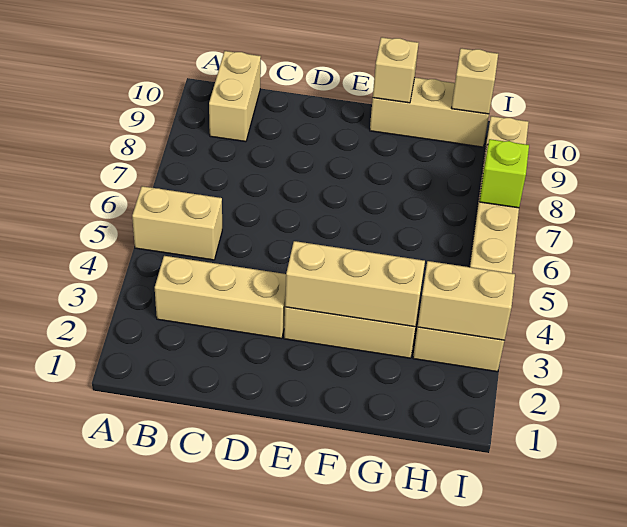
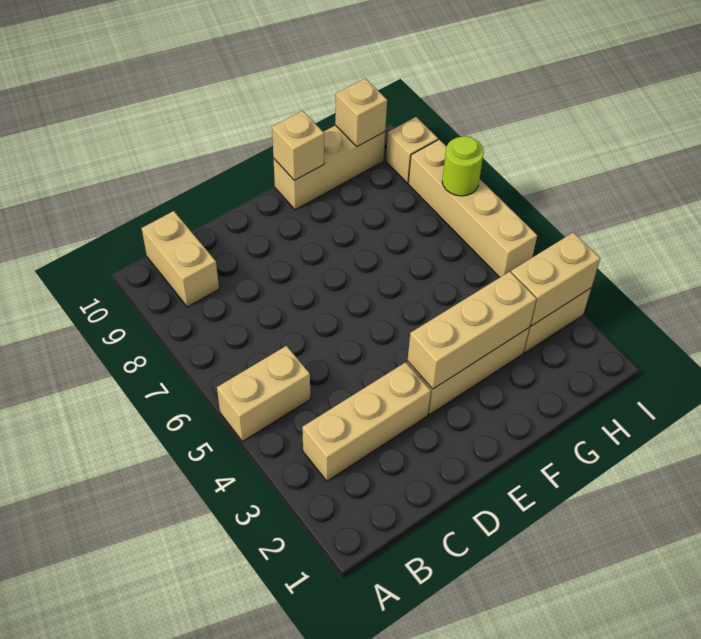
lime 1x1 brick [479,139,529,208] -> lime 1x1 round brick [442,136,484,196]

